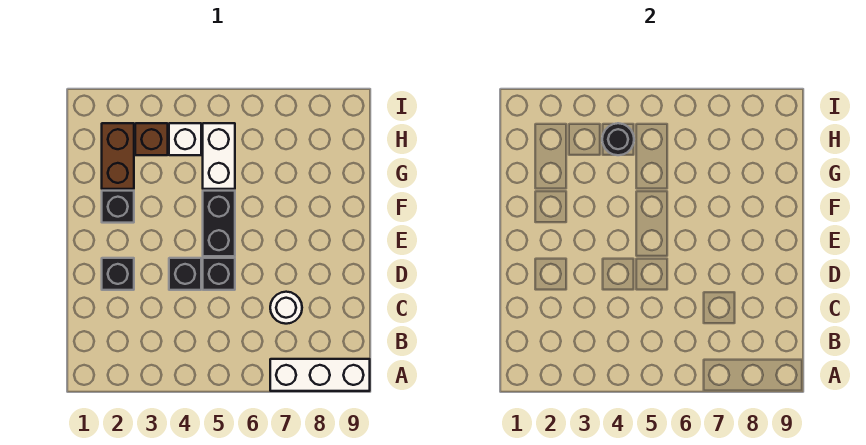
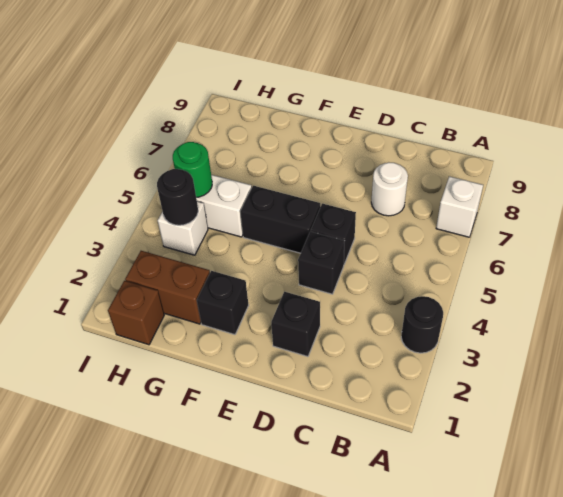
none -> black 1x1 round brick [401,296,443,353]
white 1x3 brick [270,359,370,391] -> white 1x1 brick [436,176,483,237]
brown 1x1 brick [135,123,168,155] -> brown 1x1 brick moved to [108,281,164,345]
none -> green 1x1 round brick [173,142,212,197]

